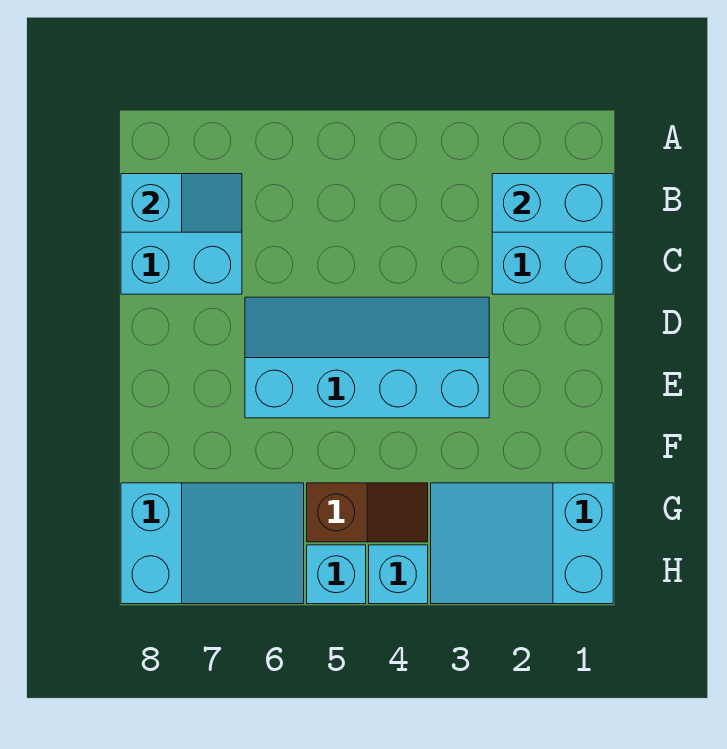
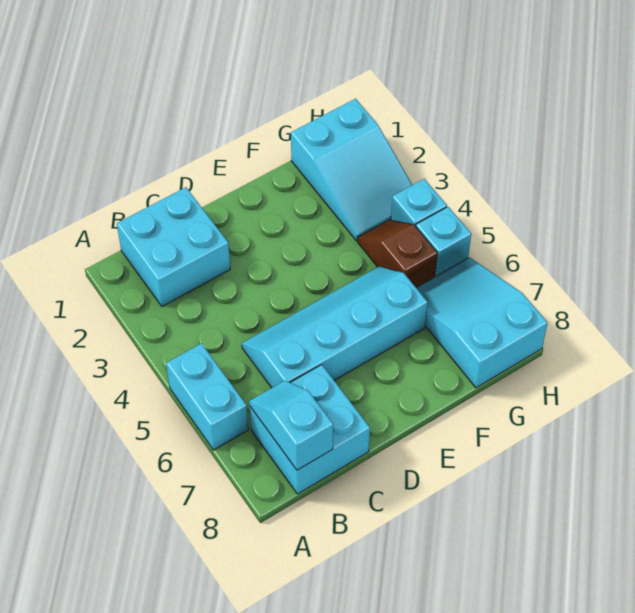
cyan 1x2 brick [492,174,613,232] -> cyan 1x2 brick moved to [166,343,248,450]
cyan 2x4 slope [245,297,489,418] -> cyan 2x4 slope turned to [242,267,427,388]

